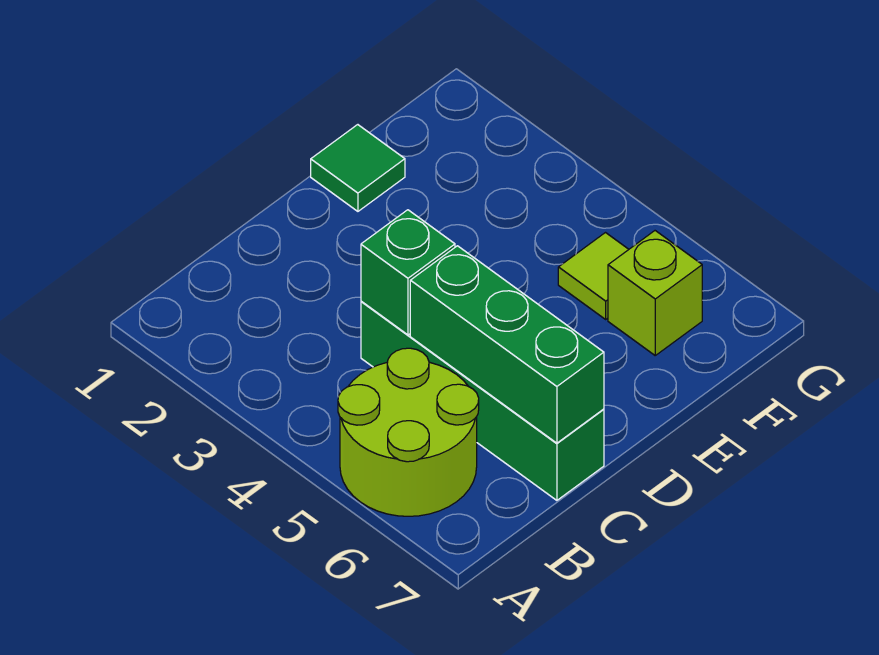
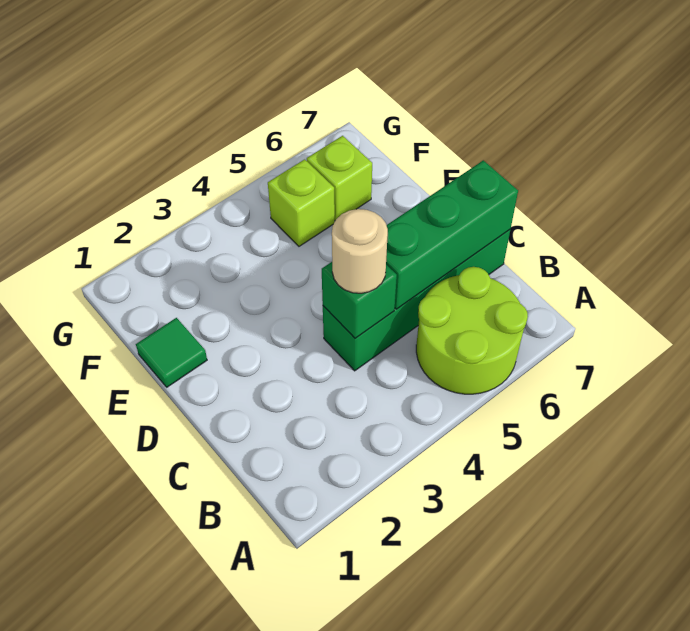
none -> tan 1x1 round brick [332,209,388,293]
lime 1x1 tile [558,233,629,319] -> lime 1x1 brick [268,159,335,246]

